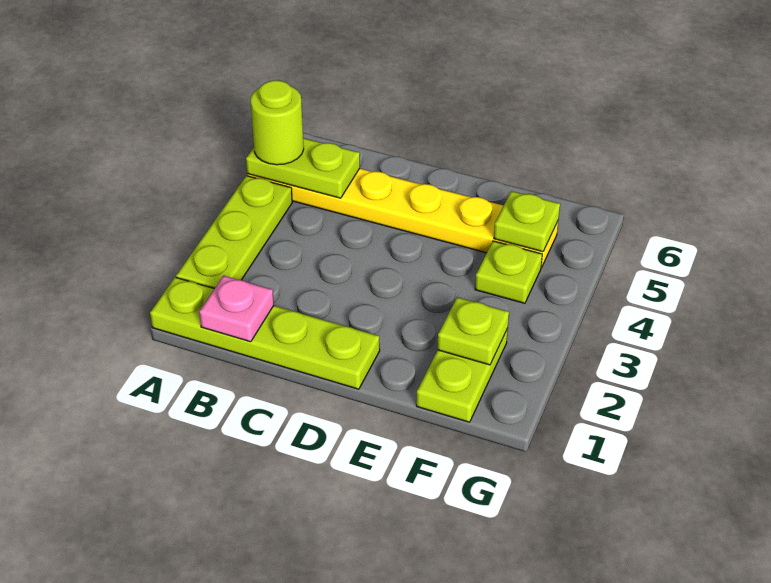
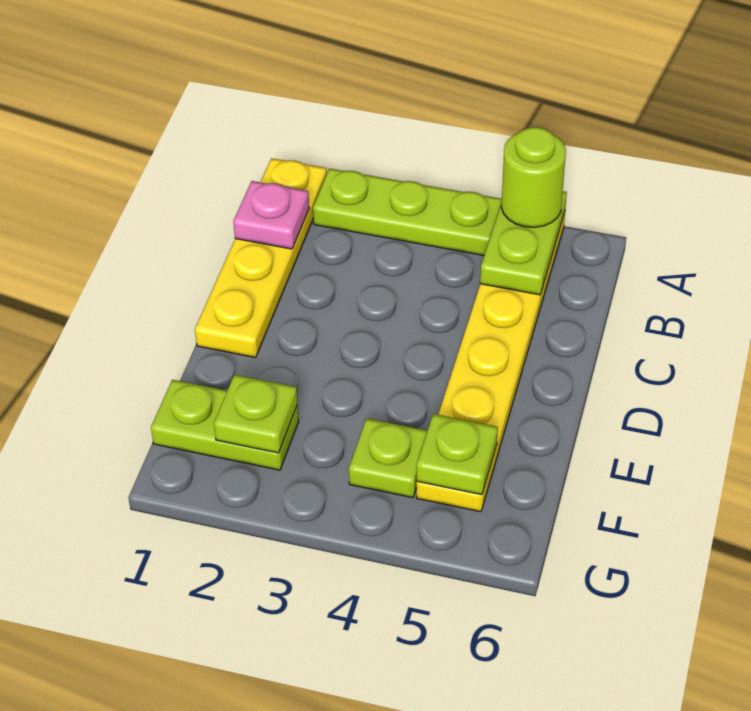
lime 1x4 plate [150,277,380,389] -> yellow 1x4 plate [195,158,327,358]

